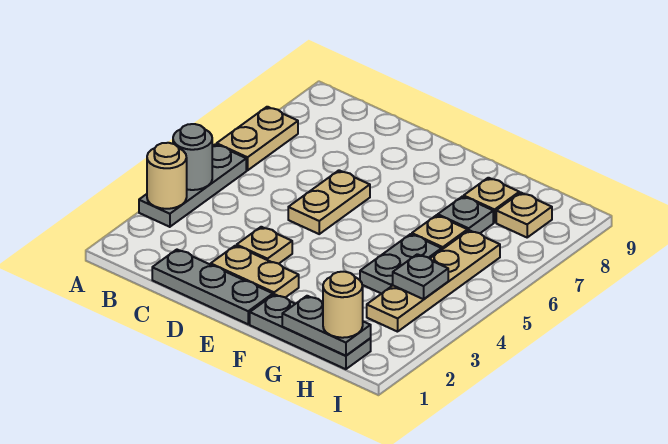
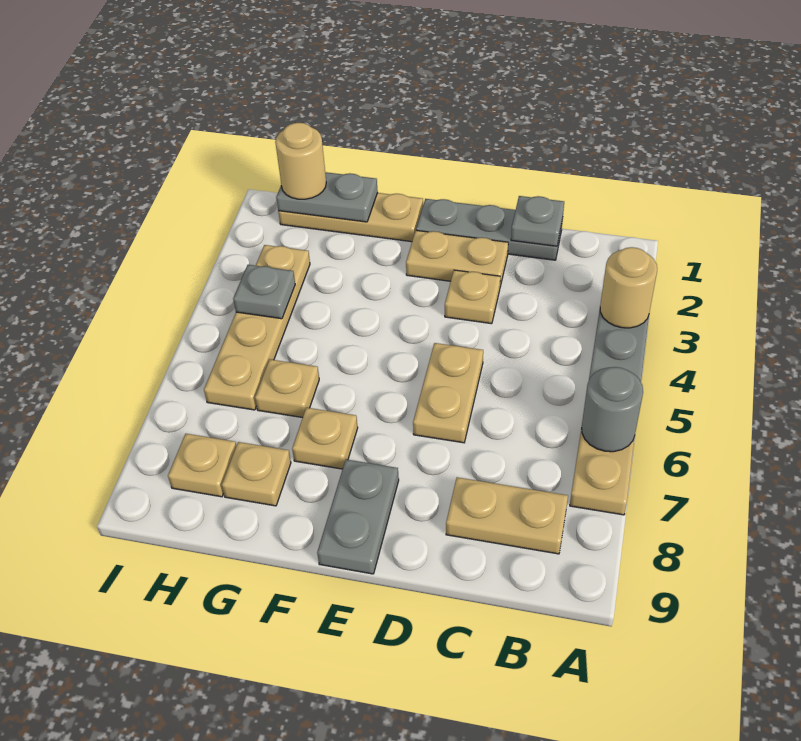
grey 1x1 round brick [173,124,212,190] -> grey 1x1 round brick moved to [582,367,643,452]
none -> tan 1x2 plate [446,477,568,554]
grey 1x3 plate [250,294,371,369] -> tan 1x3 plate [278,193,423,242]
none -> tan 1x1 plate [292,408,358,469]
grey 1x2 plate [360,234,442,294] -> grey 1x2 plate moved to [317,460,399,574]
grey 1x1 plate [438,196,493,233] -> grey 1x1 plate moved to [511,196,564,246]

